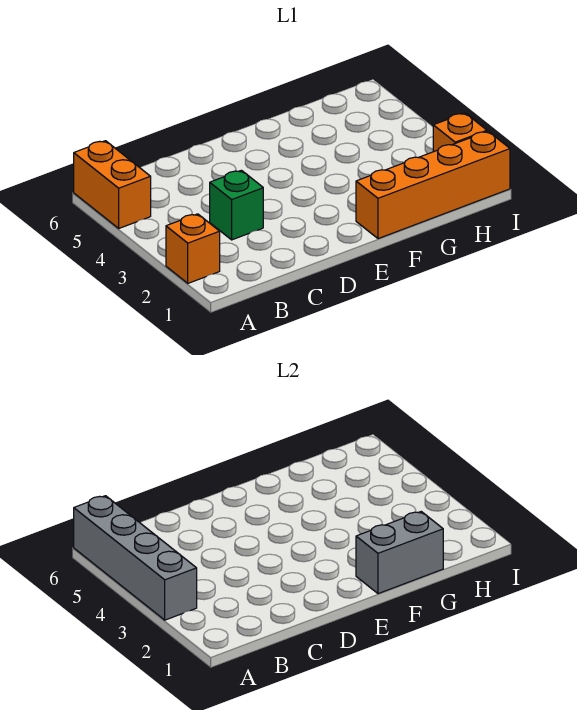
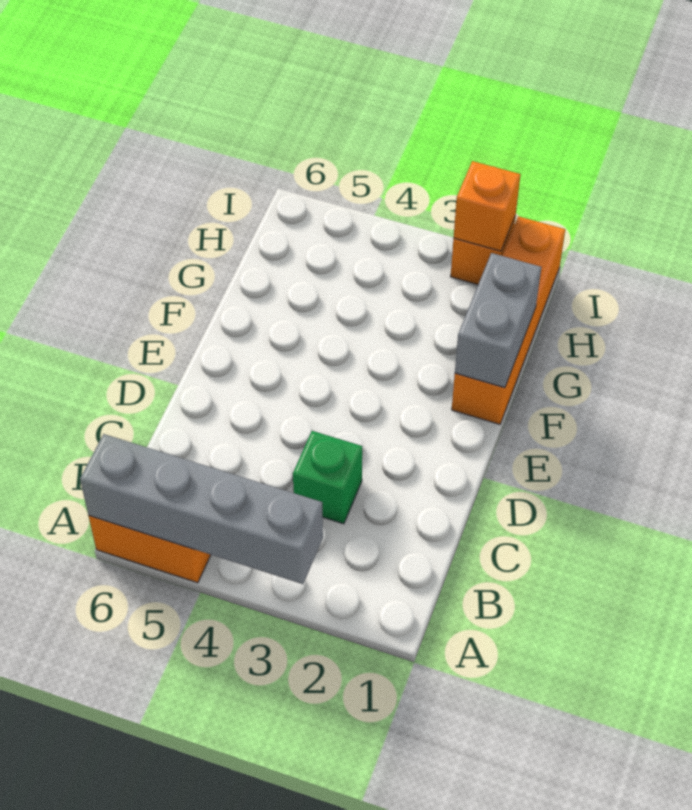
orange 1x1 brick [166,214,220,283] -> orange 1x1 brick moved to [454,161,521,251]

